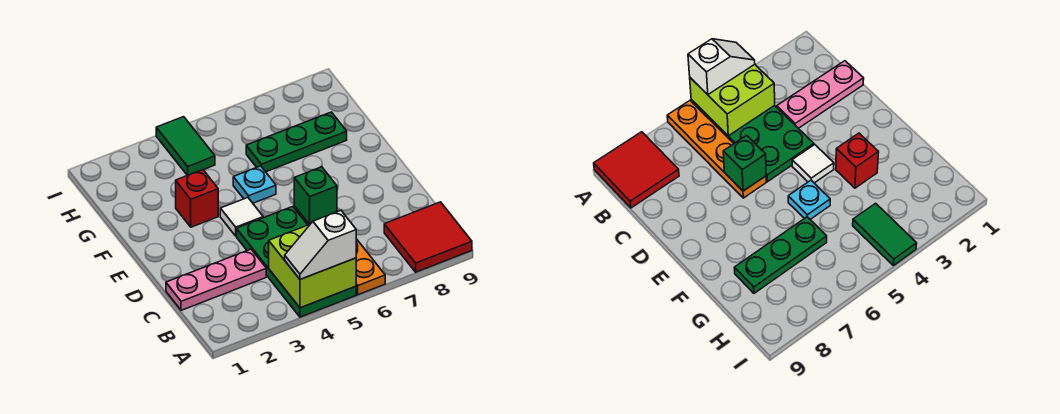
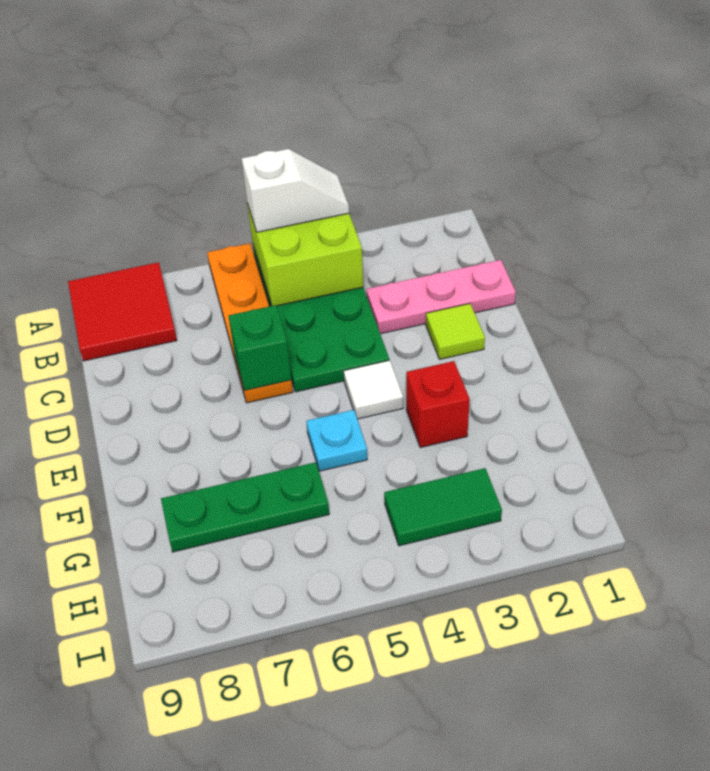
none -> lime 1x1 tile [426,304,485,359]
green 1x2 tile [156,117,215,175] -> green 1x2 tile turned to [384,468,502,546]

